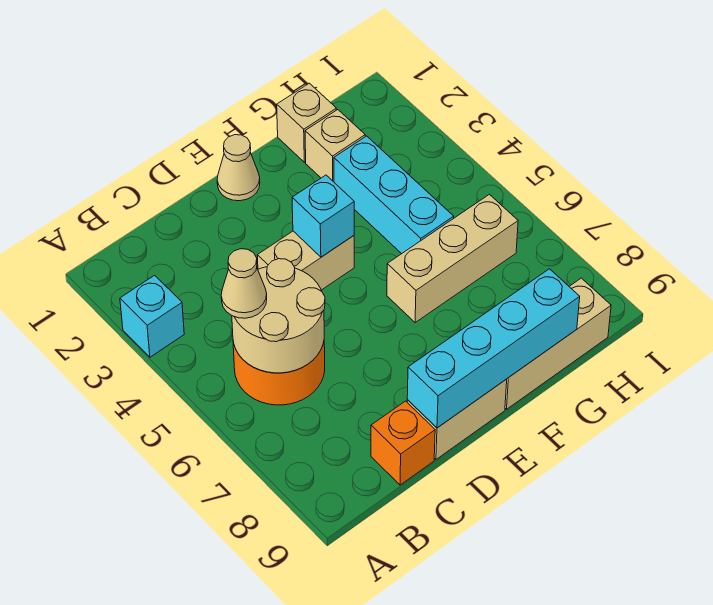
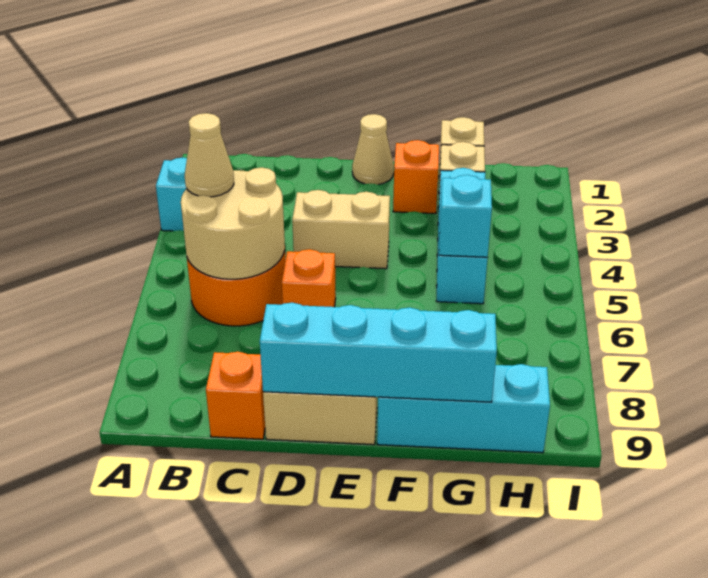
none -> orange 1x1 brick [282,249,336,307]
cyan 1x1 brick [292,175,354,257] -> cyan 1x1 brick moved to [439,175,492,257]
none -> orange 1x1 brick [393,140,439,214]
tan 1x3 brick [387,194,518,322] -> none
tan 1x3 brick [505,278,611,409] -> cyan 1x3 brick [377,364,550,453]

